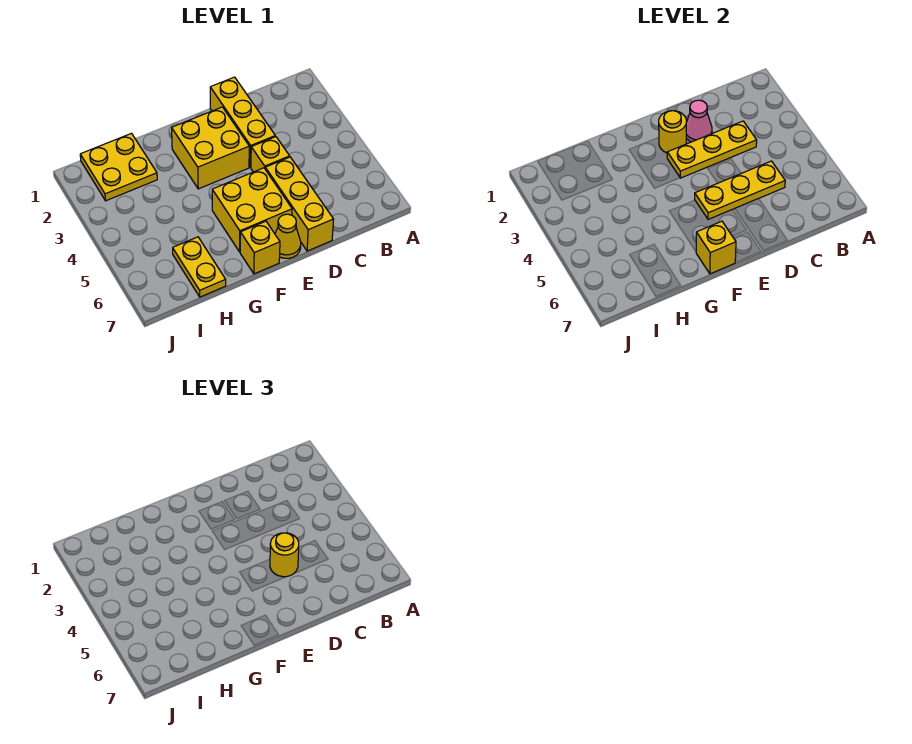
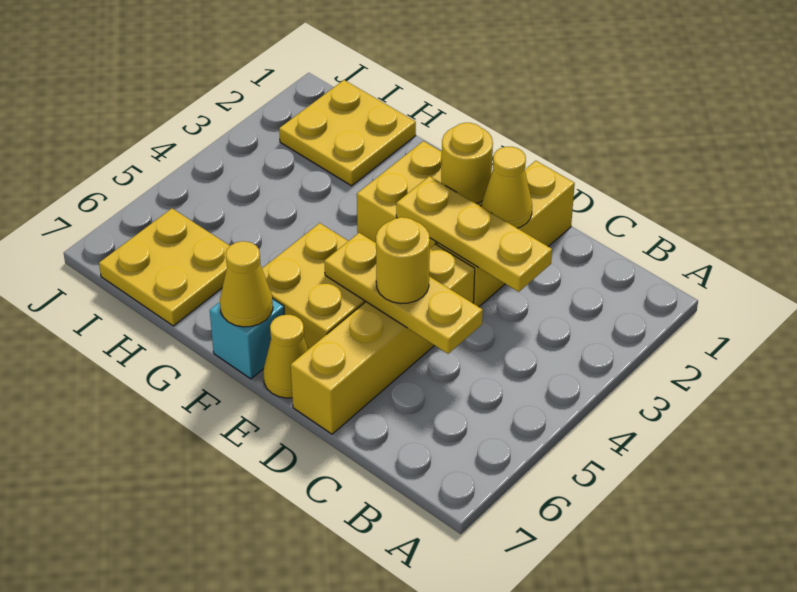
pink 1x1 cone [686,100,712,142] -> yellow 1x1 cone [482,147,532,228]
yellow 1x1 brick [240,221,280,274] -> cyan 1x1 brick [210,298,285,379]
yellow 1x1 brick [696,221,736,274] -> yellow 1x1 cone [220,241,273,327]
yellow 1x2 plate [173,237,226,297] -> yellow 2x2 plate [99,208,230,326]

